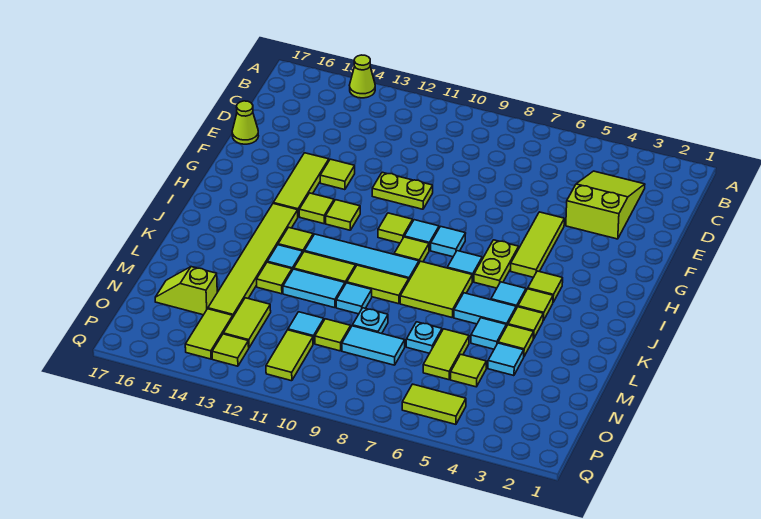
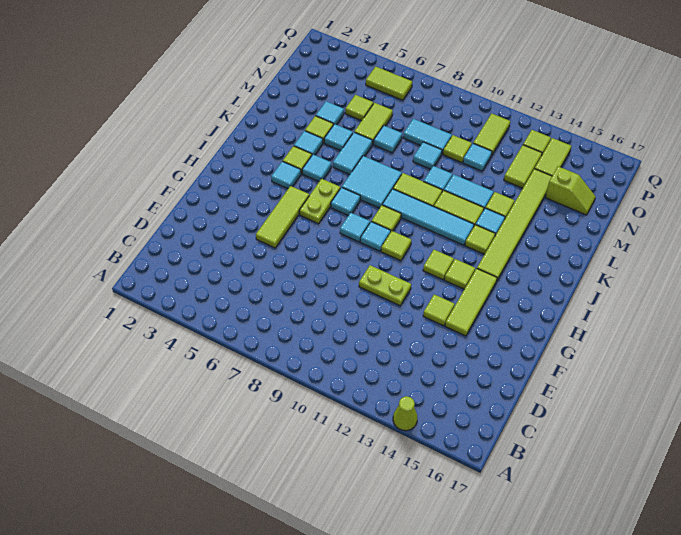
lime 2x3 slope [566,171,645,239] -> none
lime 1x1 cone [232,101,258,144] -> none
lime 1x1 tile [528,271,563,302] -> cyan 1x1 tile [271,161,301,189]
lime 2x2 tile [400,261,472,318] -> cyan 2x2 tile [342,156,402,208]
lime 1x1 tile [508,307,543,339] -> cyan 1x1 tile [294,131,323,155]
cyan 1x2 tile [454,293,516,327] -> cyan 1x2 tile turned to [333,132,372,175]
cyan 1x1 plate [406,322,442,353] -> cyan 1x1 tile [374,126,402,153]
cyan 1x1 plate [352,308,388,334] -> cyan 1x1 tile [413,142,442,169]

